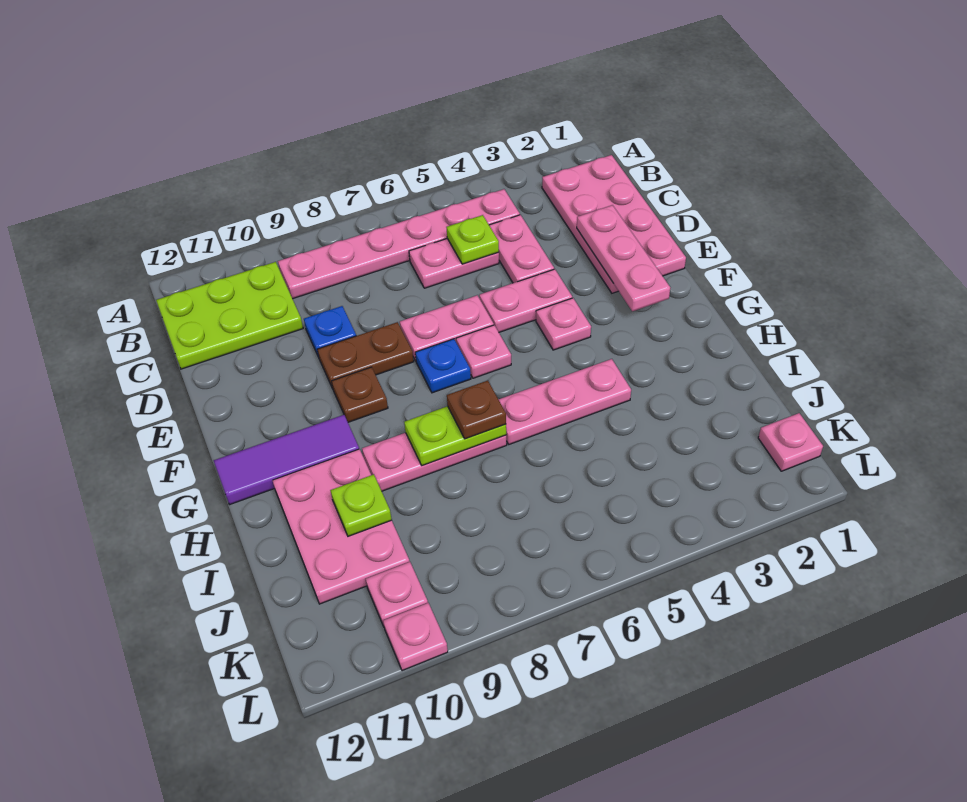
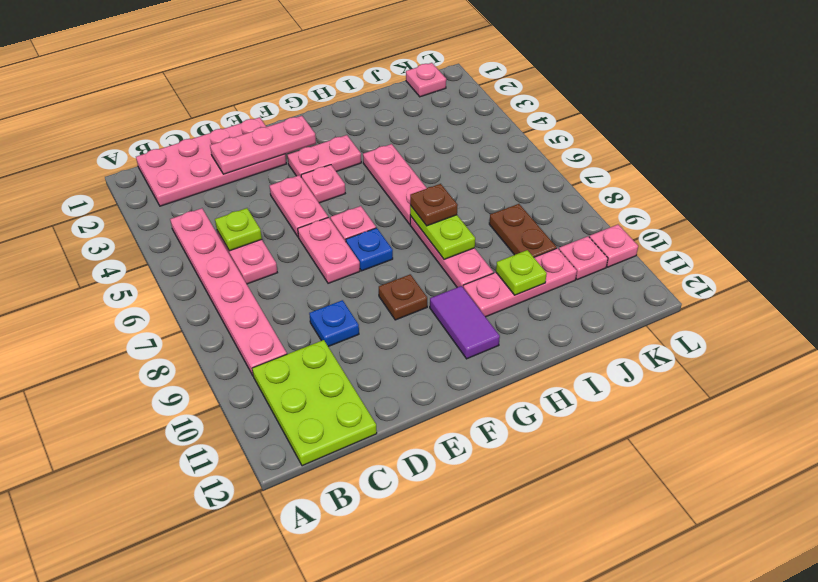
pink 1x2 plate [489,215,554,283] -> pink 1x2 plate moved to [288,135,361,176]
brown 1x2 plate [317,322,414,388] -> brown 1x2 plate moved to [489,204,557,257]
purple 1x3 tile [214,415,359,505] -> purple 1x2 tile [430,286,500,359]
pink 2x3 plate [272,449,410,604] -> pink 1x3 plate [463,248,577,317]

